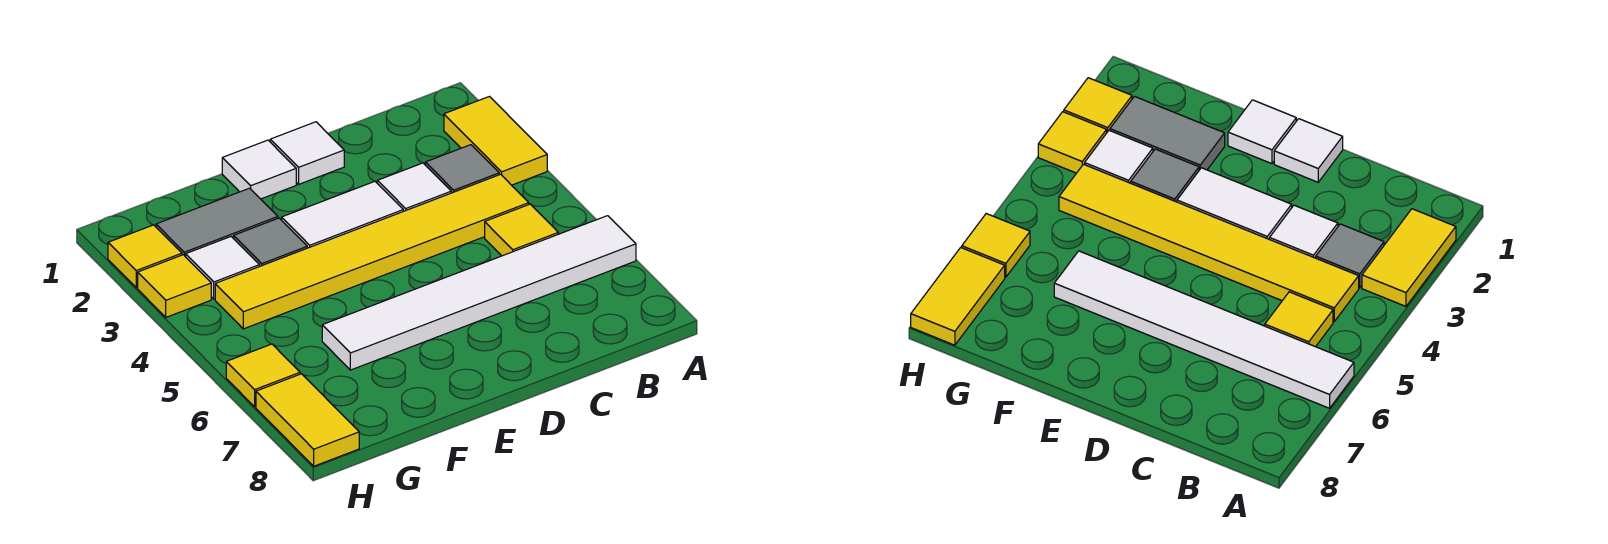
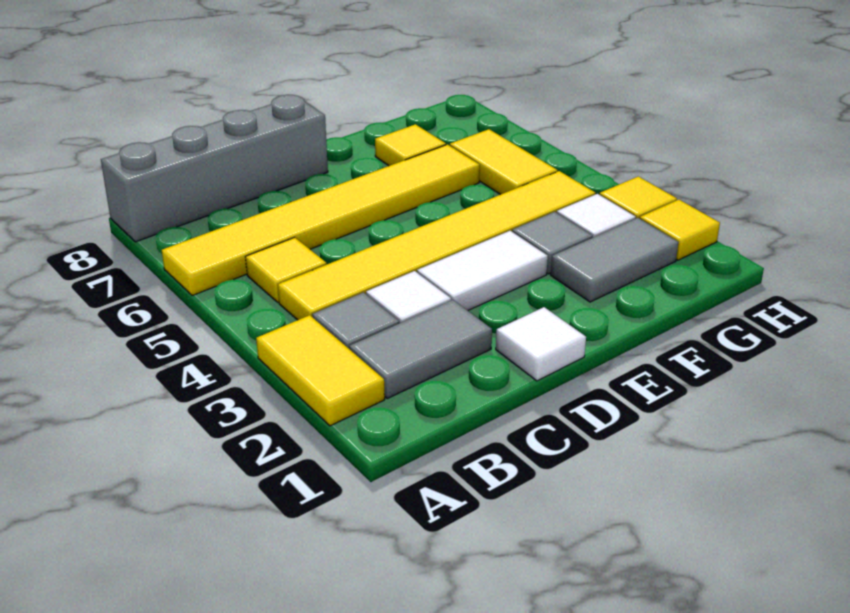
white 1x6 tile [322,216,636,370] -> yellow 1x6 tile [162,145,480,296]
none -> grey 1x4 brick [101,95,328,242]
none -> grey 1x2 tile [349,300,492,398]
white 1x1 tile [222,140,296,199] -> none
yellow 1x1 tile [226,344,300,407] -> yellow 1x1 tile moved to [375,124,446,166]
yellow 1x2 tile [256,374,359,466] -> yellow 1x2 tile moved to [450,129,558,195]

